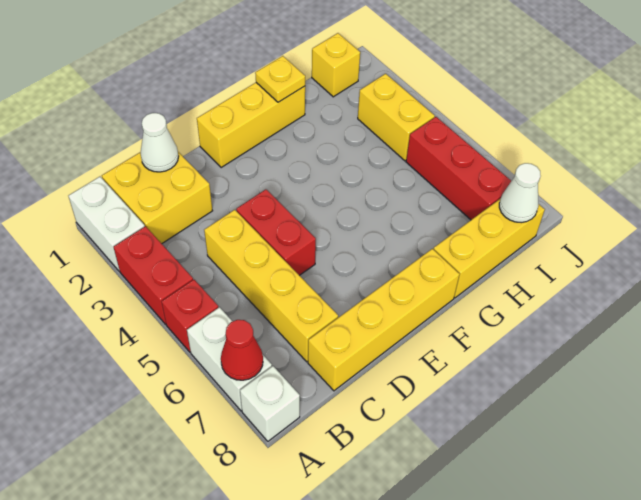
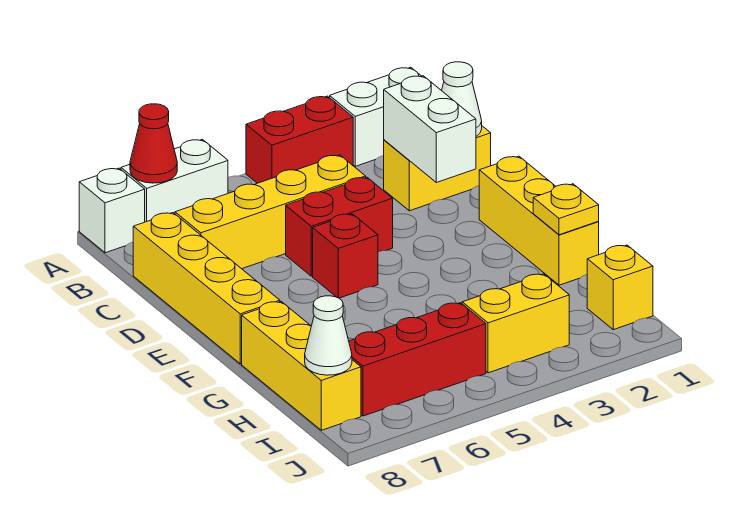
red 1x1 brick [162,280,218,352] -> red 1x1 brick moved to [313,214,378,298]
yellow 2x2 brick [102,152,213,244] -> yellow 1x2 brick [384,126,491,211]
none -> white 1x2 brick [384,76,476,183]

